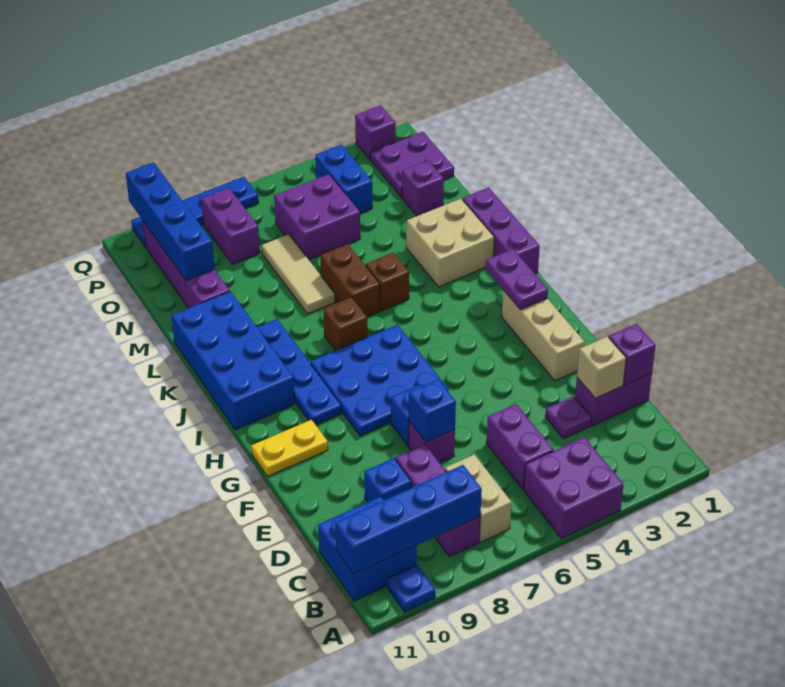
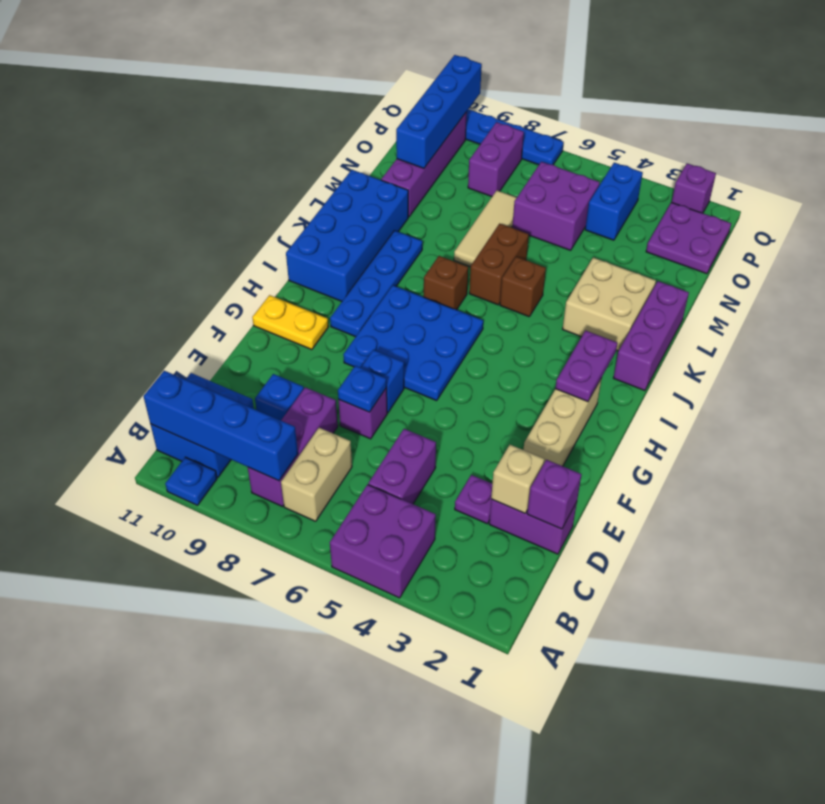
blue 1x1 brick [409,379,456,442] -> blue 1x1 plate [338,366,387,412]
purple 1x1 brick [402,161,444,216] -> none

